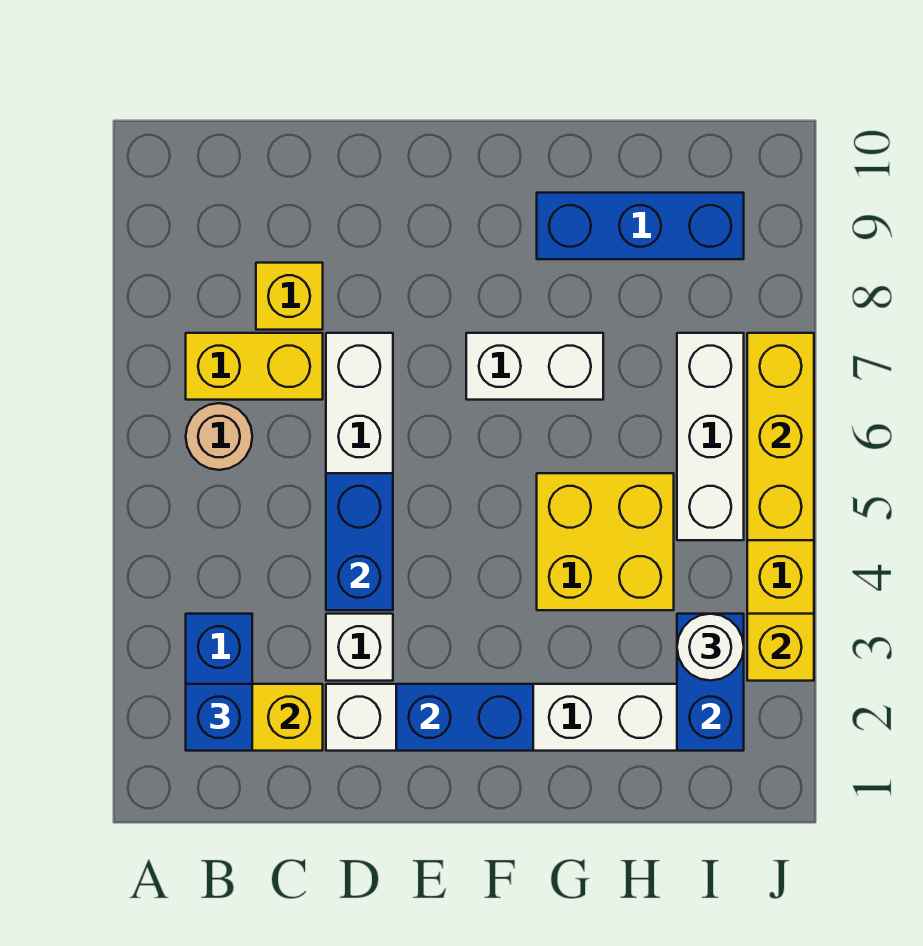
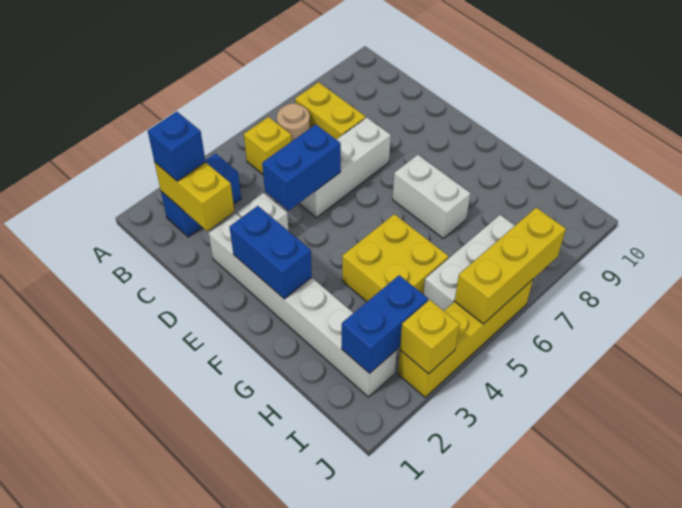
yellow 1x1 brick [256,263,323,330] -> yellow 1x1 brick moved to [244,117,291,174]
blue 1x3 brick [537,193,744,259] -> none
white 1x1 round brick [677,614,744,681] -> none

